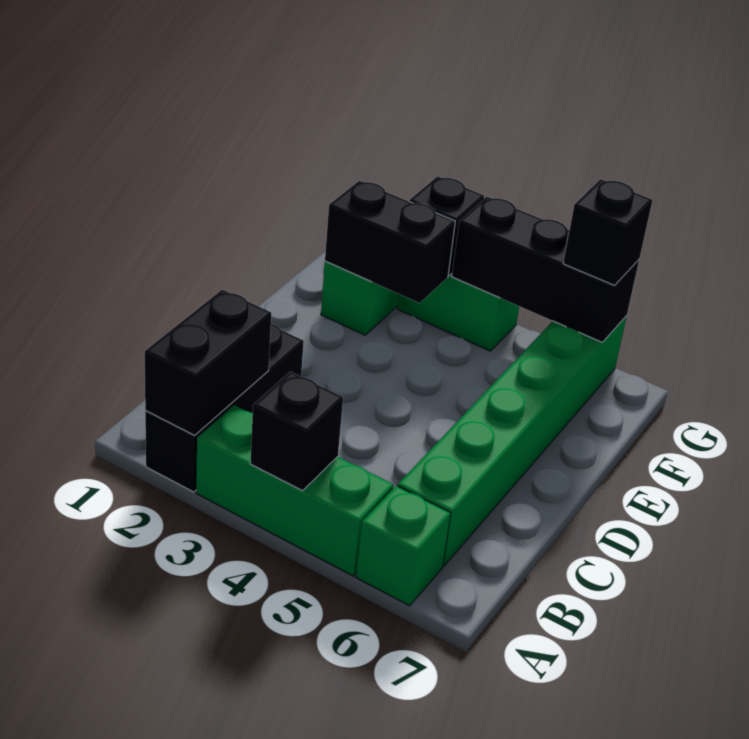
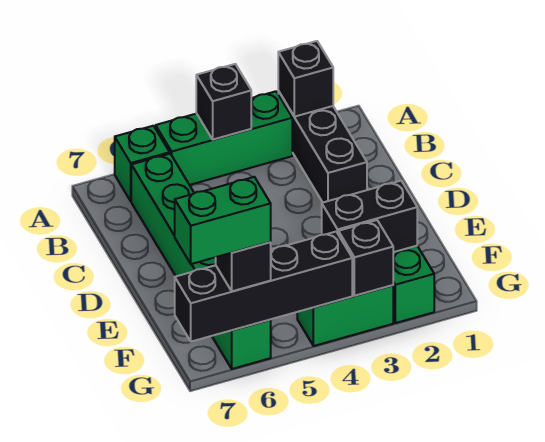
black 1x2 brick [145,290,271,435] -> black 1x1 brick [278,41,333,117]
black 1x3 brick [452,197,639,342] -> black 1x4 brick [175,232,352,342]
none -> green 1x2 brick [175,177,271,264]

